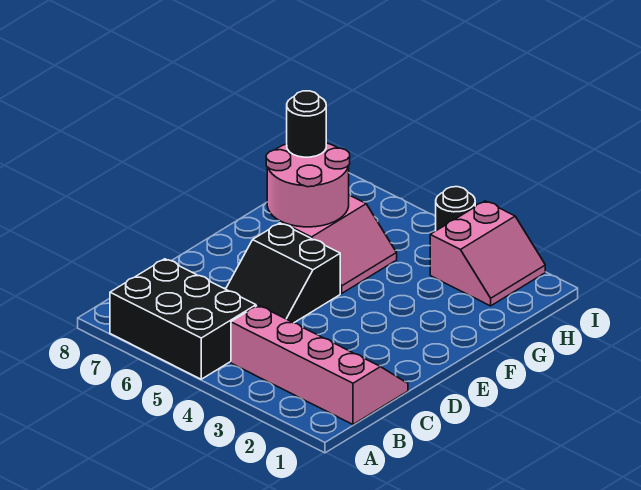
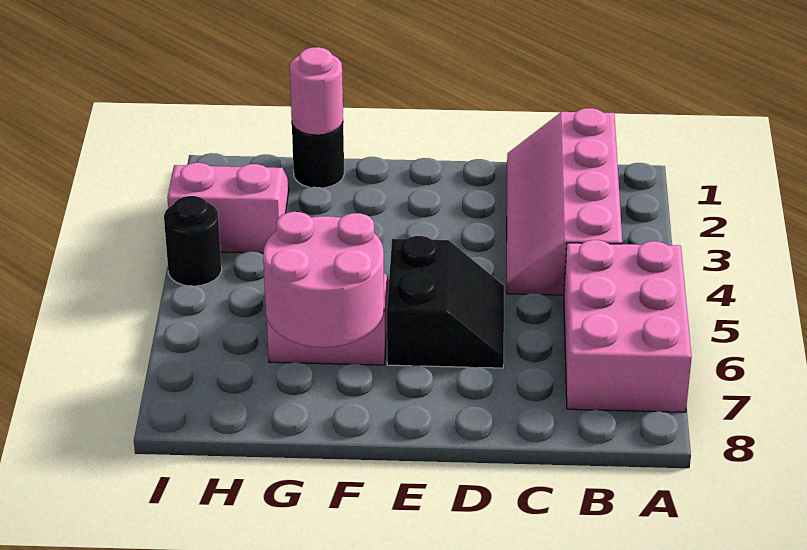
black 2x3 brick [110,259,256,379] -> pink 2x3 brick [564,240,692,412]
none -> pink 1x1 round brick [290,47,343,135]
black 1x1 round brick [287,91,326,157] -> black 1x1 round brick moved to [292,123,344,188]

